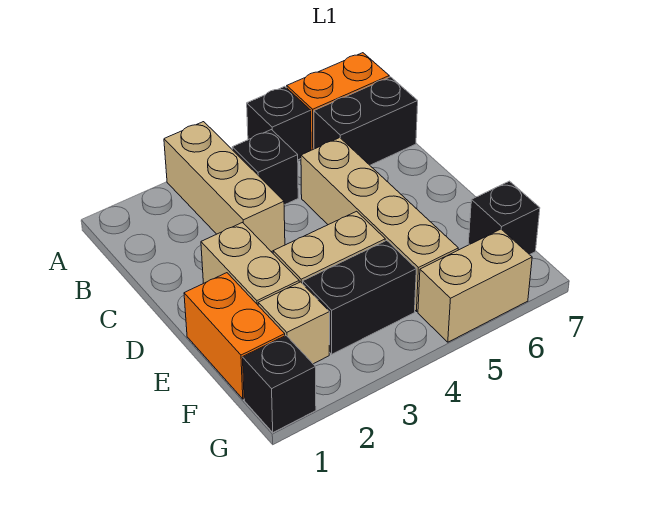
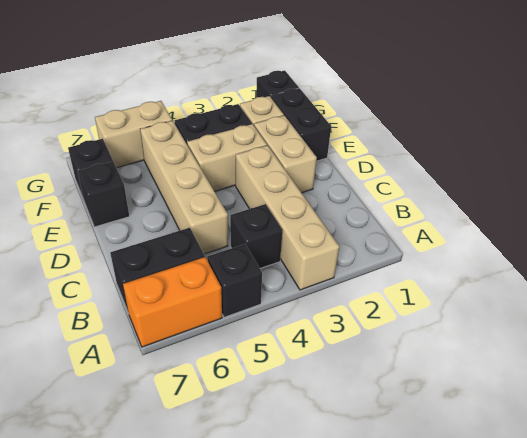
tan 1x3 brick [164,122,285,252] -> tan 1x4 brick [236,145,339,290]
orange 1x2 brick [184,273,285,399] -> black 1x2 brick [271,88,331,161]
none -> black 1x1 brick [77,161,129,227]

